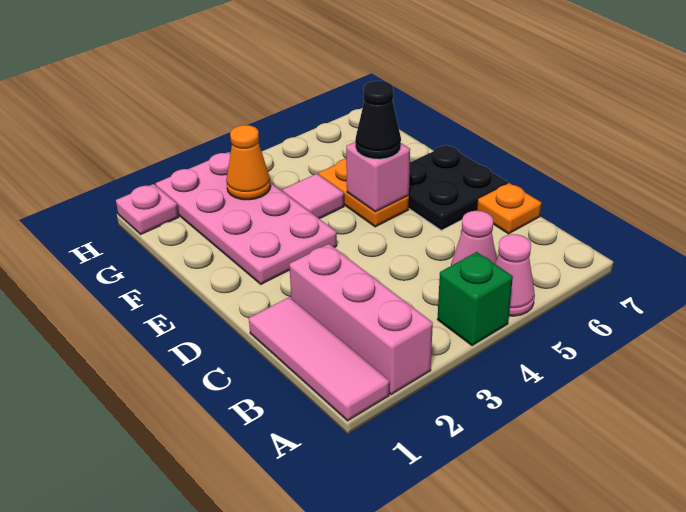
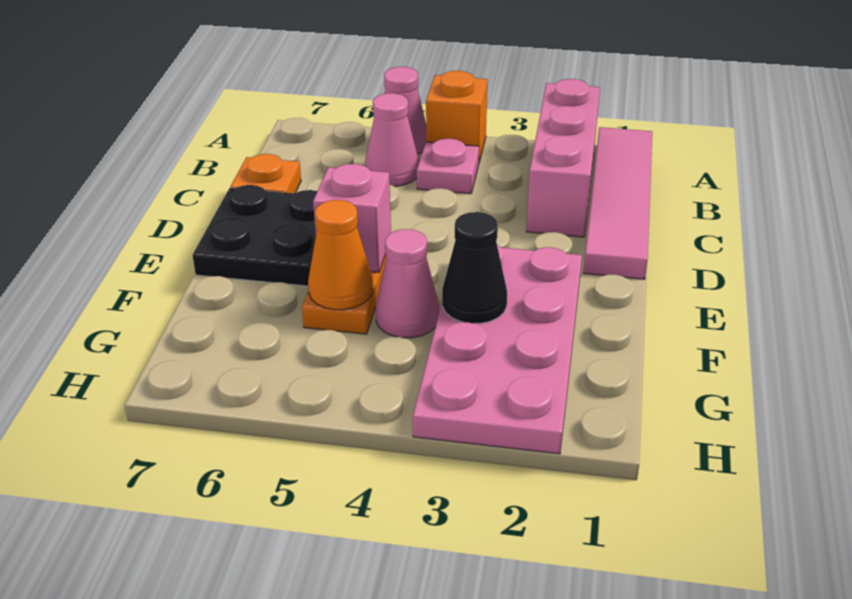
pink 1x3 tile [249,297,389,421] -> pink 1x4 tile [584,127,652,279]
green 1x1 brick [437,252,513,346] -> orange 1x1 brick [426,71,487,162]
black 1x1 cone [355,81,401,159] -> black 1x1 cone moved to [442,212,507,323]
pink 1x1 tile [282,174,344,219] -> pink 1x1 cone [376,229,439,338]
orange 1x1 cone [226,125,271,200] -> orange 1x1 cone moved to [308,200,373,310]
pink 1x1 plate [116,184,179,234] -> pink 1x1 plate moved to [417,139,479,194]

